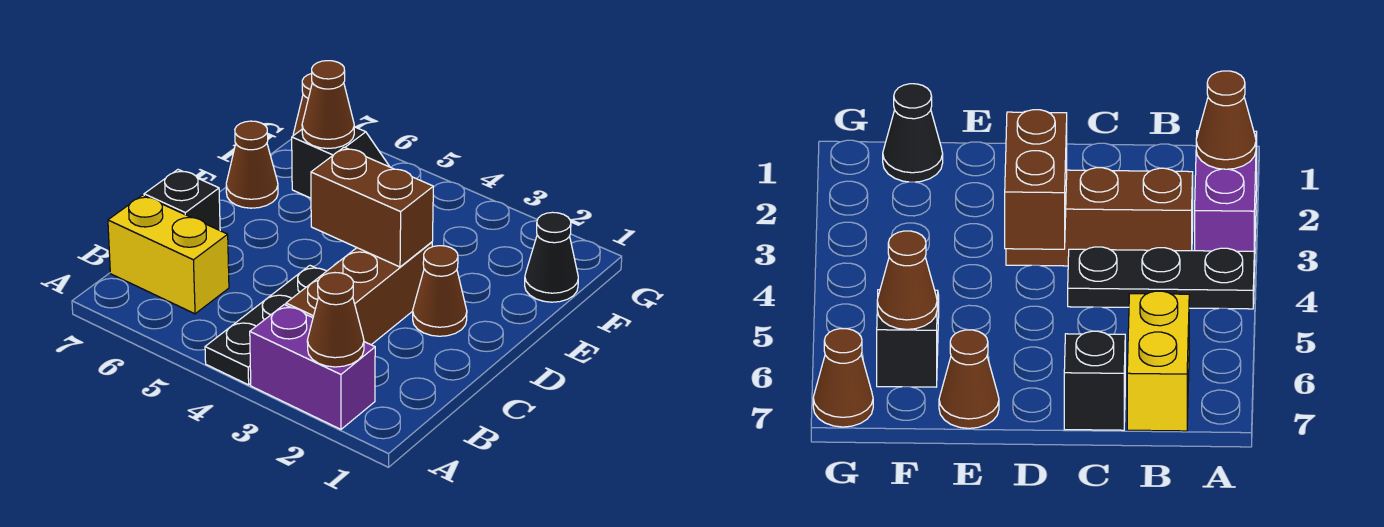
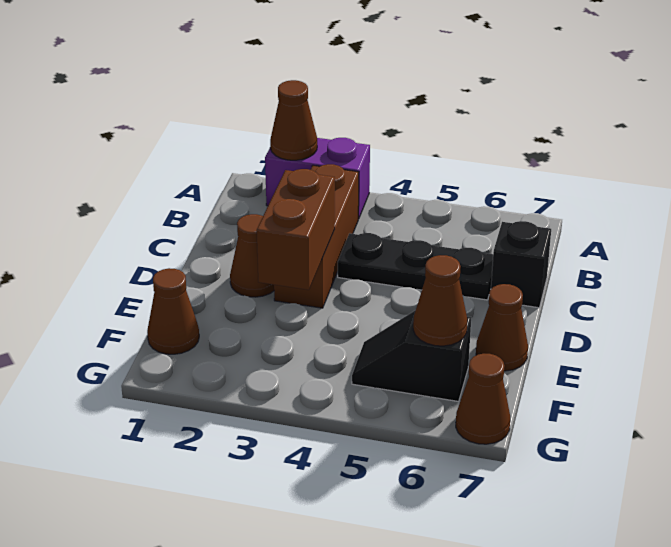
black 1x3 plate [205,266,326,385] -> black 1x3 plate turned to [338,233,493,300]
yellow 1x2 brick [108,195,229,314] -> none
brown 1x2 brick [311,147,433,267] -> brown 1x2 brick turned to [257,169,335,290]
black 1x1 cone [525,212,578,302] -> brown 1x1 cone [147,268,199,354]

